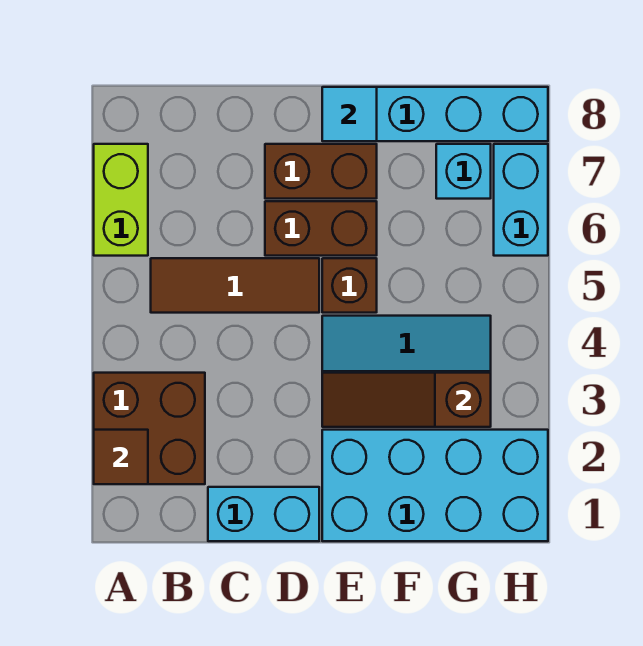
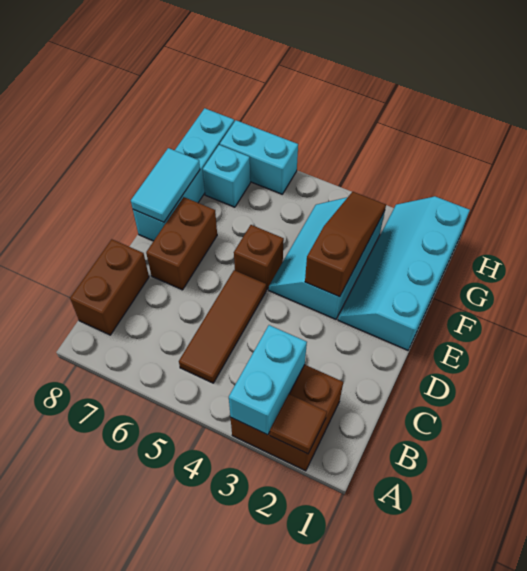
lime 1x2 brick [94,144,148,256] -> none
cyan 1x2 brick [208,487,319,541] -> cyan 1x2 brick moved to [229,325,307,435]
brown 1x2 brick [265,201,377,256] -> brown 1x2 brick moved to [70,239,149,335]
cyan 2x4 brick [322,430,548,541] -> cyan 2x4 slope [338,196,470,350]
brown 1x3 slope [322,373,491,427] -> brown 1x3 slope turned to [305,192,386,297]
cyan 1x1 tile [322,87,377,141] -> cyan 1x2 tile [131,148,200,222]

